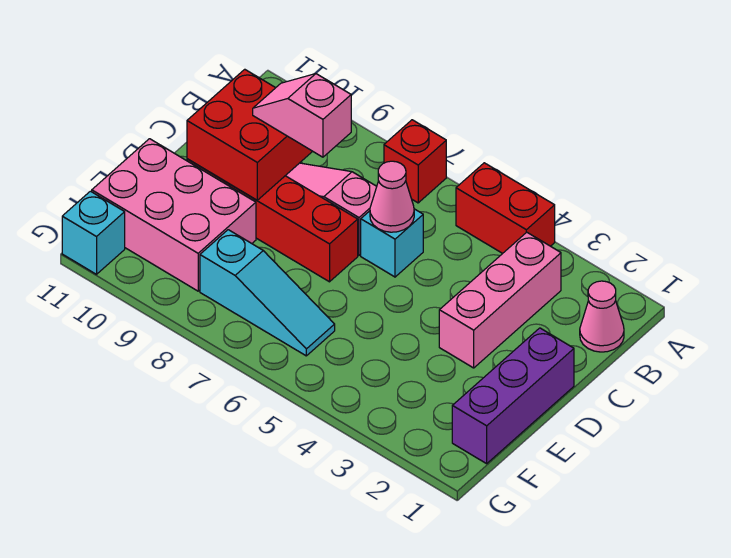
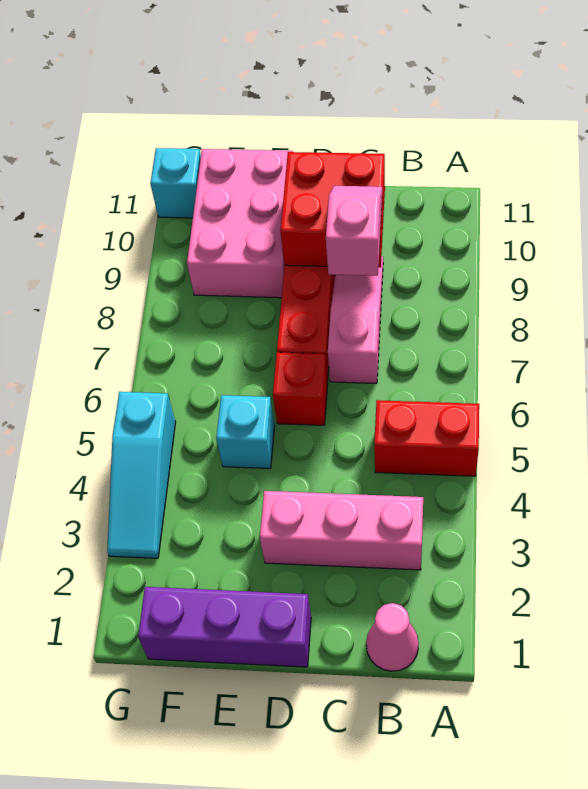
red 1x2 brick [456,163,555,253] -> red 1x2 brick turned to [374,400,479,476]
red 1x1 brick [384,120,446,203] -> red 1x1 brick moved to [273,352,328,425]
cyan 1x1 brick [361,209,423,277] -> cyan 1x1 brick moved to [216,395,275,468]
pink 1x1 cone [370,161,414,232] -> none
cyan 1x3 slope [200,230,335,356] -> cyan 1x3 slope moved to [107,392,176,558]

